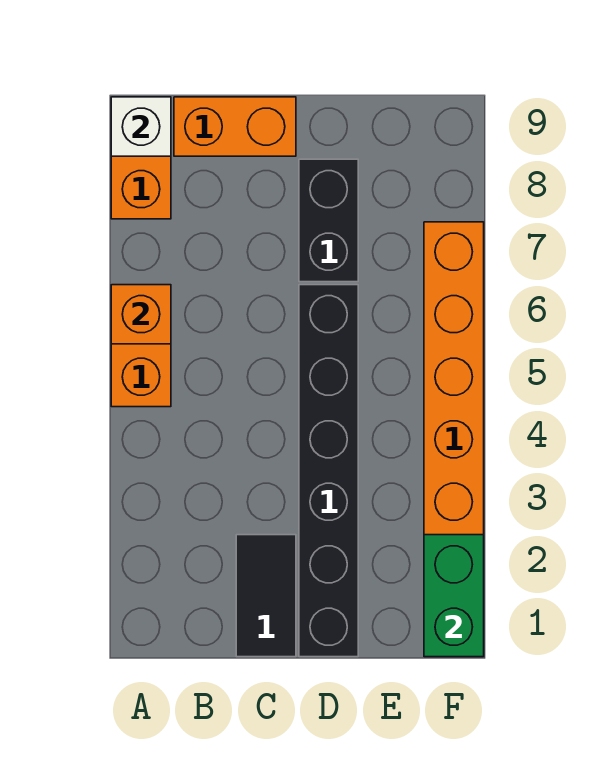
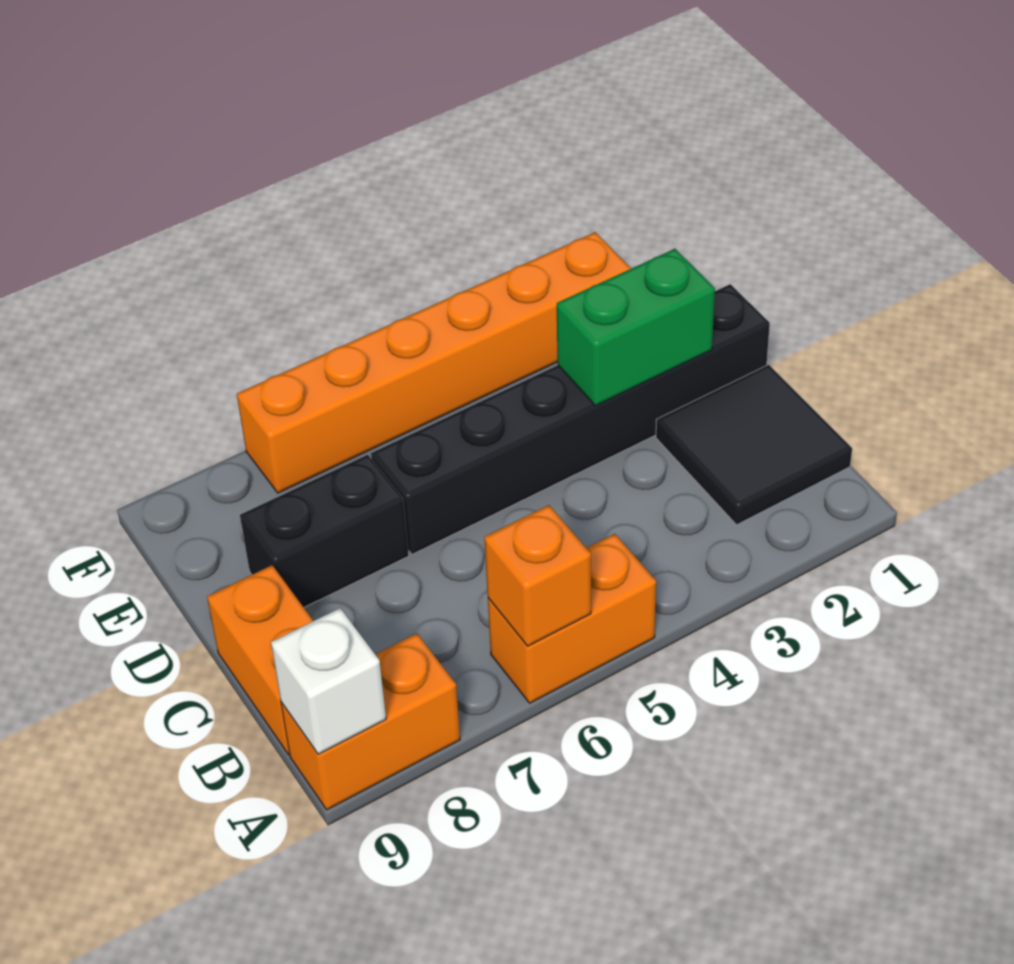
black 1x2 tile [236,535,296,657] -> black 2x2 tile [656,365,852,525]
green 1x2 brick [424,535,484,657] -> green 1x2 brick moved to [557,249,715,406]

